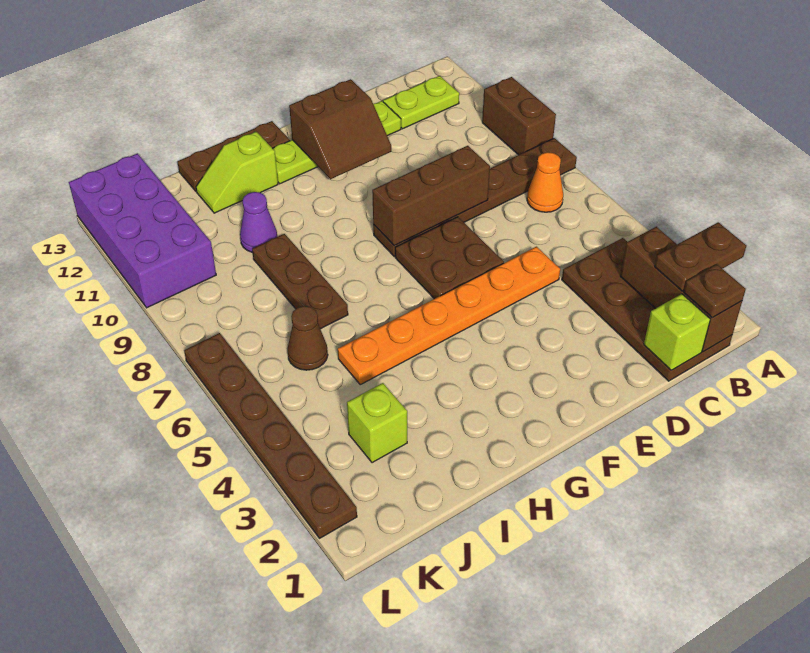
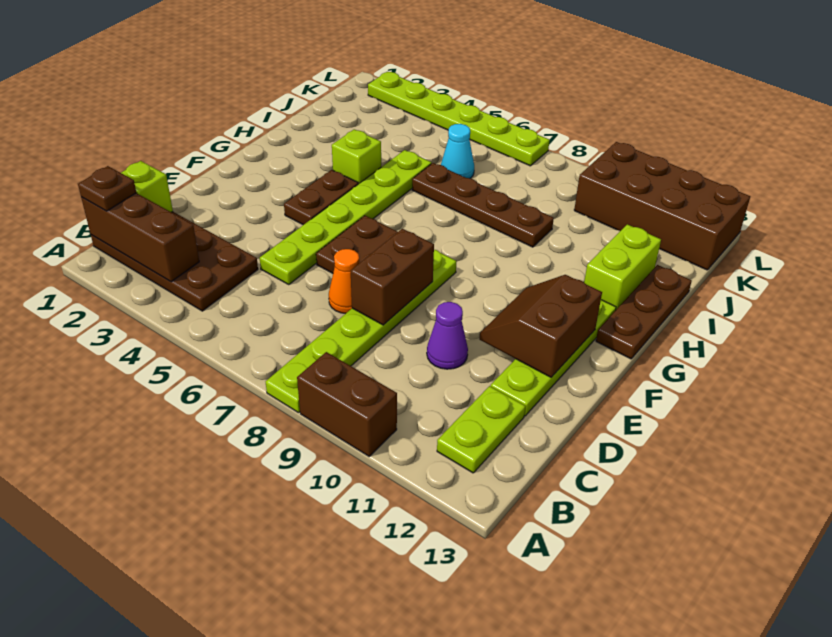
brown 1x2 plate [655,222,746,291] -> brown 1x2 plate moved to [284,170,358,225]
brown 1x6 plate [373,138,577,257] -> lime 1x6 plate [266,250,456,413]
orange 1x1 cone [527,152,563,212] -> orange 1x1 cone moved to [329,249,359,314]
orange 1x6 plate [338,247,560,385] -> lime 1x6 plate [260,150,432,285]
brown 1x3 brick [372,146,490,246] -> brown 1x2 brick [351,229,434,325]
lime 1x2 slope [196,132,278,213] -> lime 1x2 brick [584,224,661,309]
brown 1x3 plate [252,234,348,329] -> brown 1x4 plate [412,163,554,247]
purple 1x1 cone [240,192,277,252] -> purple 1x1 cone moved to [427,302,468,369]
lime 1x1 brick [347,383,407,463] -> lime 1x1 brick moved to [332,129,381,184]
brown 1x1 cone [287,306,328,370] -> cyan 1x1 cone [441,124,474,178]
purple 2x4 brick [69,153,216,308] -> brown 2x4 brick [574,142,750,270]
brown 1x6 plate [184,333,357,538] -> lime 1x6 plate [368,72,550,166]

